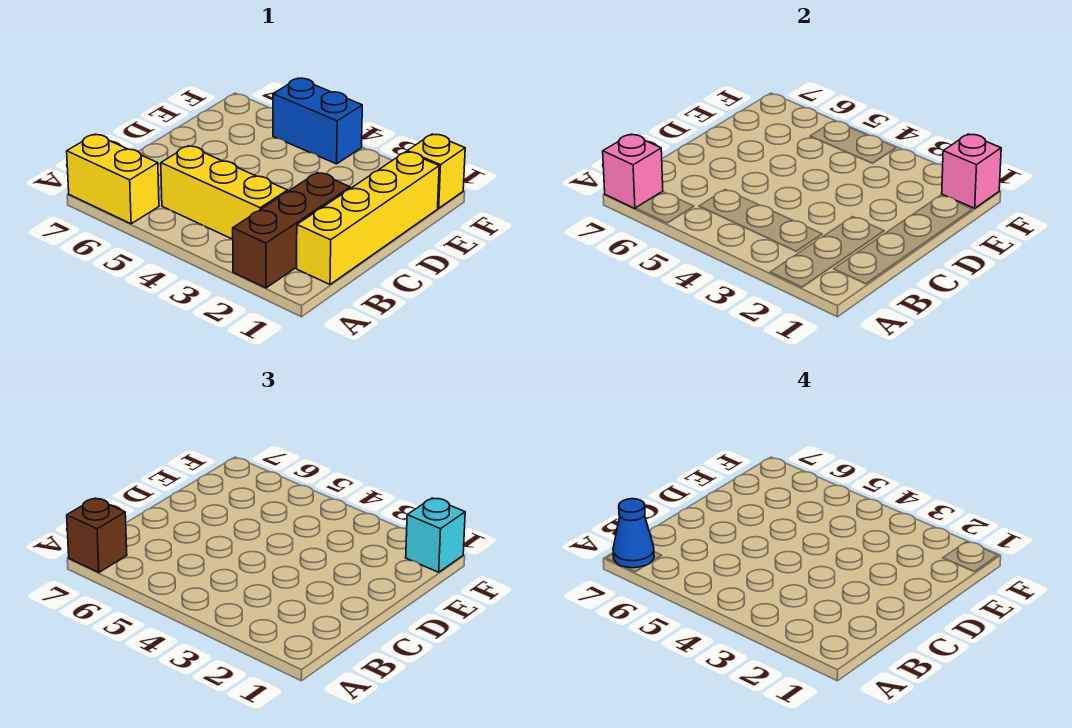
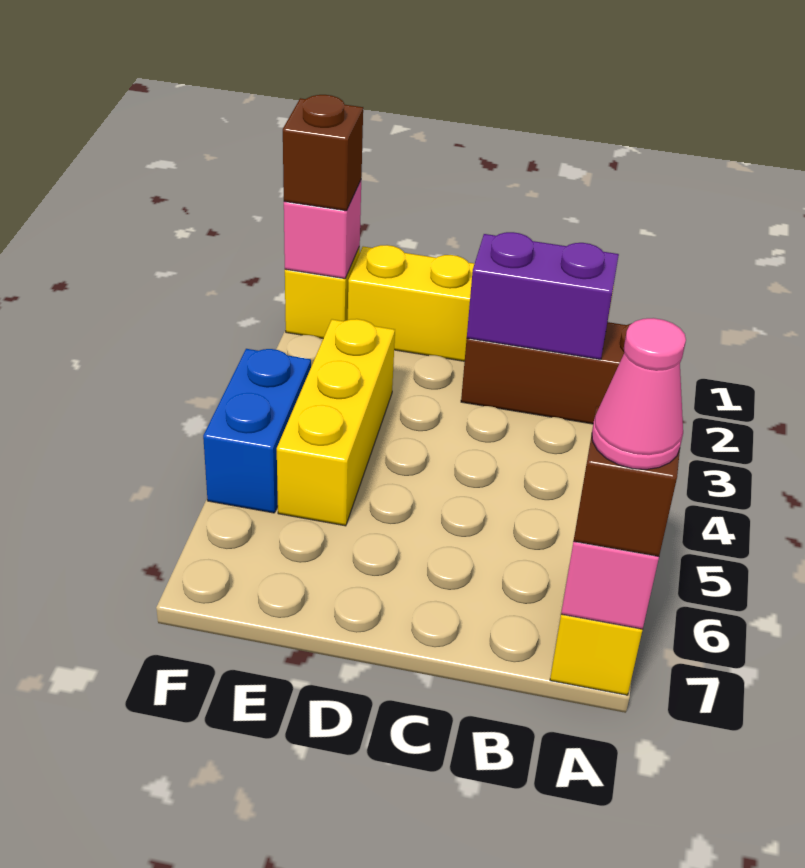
blue 1x1 cone [613,499,654,568] -> pink 1x1 cone [592,318,686,469]
none -> purple 1x2 brick [467,232,619,360]
yellow 1x3 brick [161,146,288,239] -> yellow 1x3 brick moved to [277,319,395,526]
cyan 1x1 brick [406,498,465,572] -> brown 1x1 brick [283,95,363,211]

